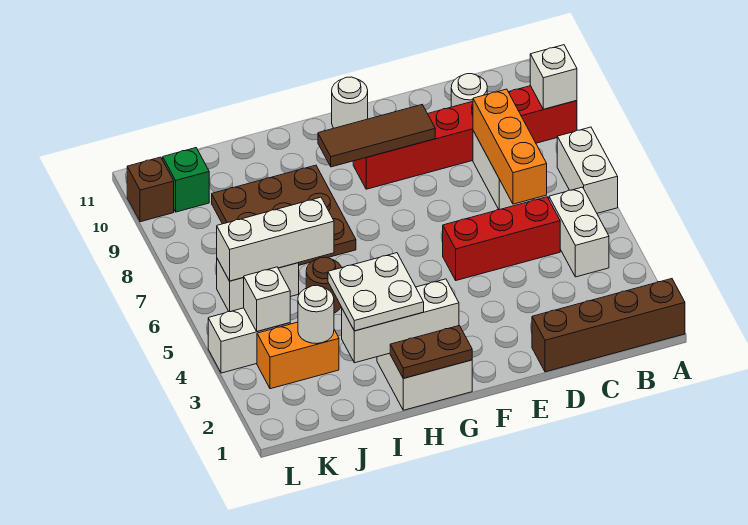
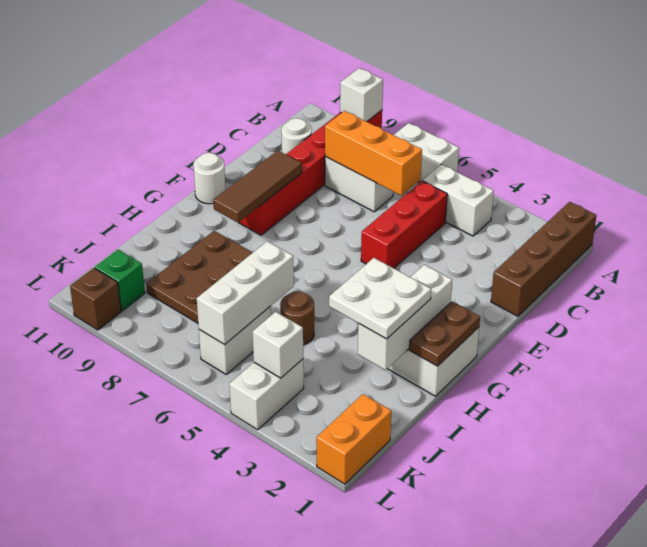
orange 1x2 brick [257,322,339,389] -> orange 1x2 brick moved to [316,394,391,484]
white 1x1 round brick [298,285,334,344] -> none

